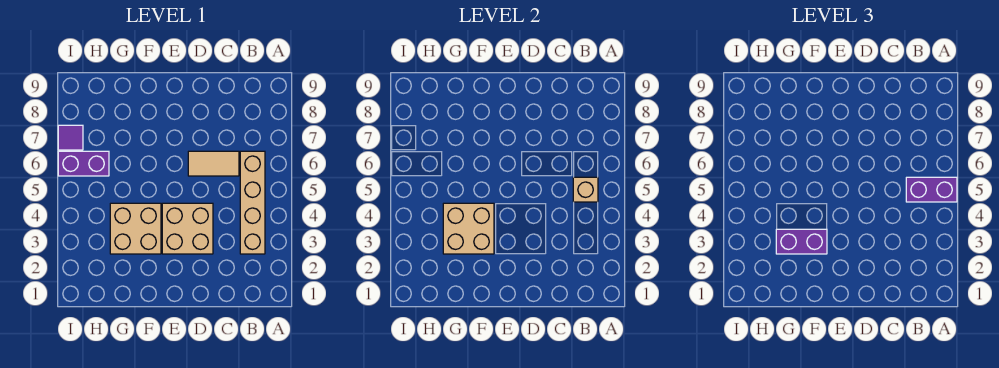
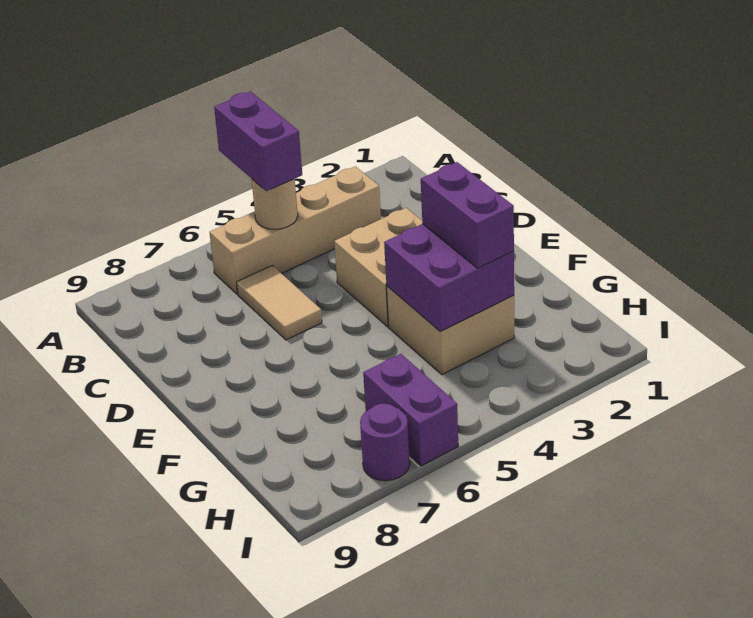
tan 1x1 brick [573,177,598,202] -> tan 1x1 round brick [252,179,298,229]
tan 2x2 brick [443,203,494,254] -> purple 2x2 brick [384,224,514,331]
purple 1x1 tile [58,125,83,150] -> purple 1x1 round brick [360,403,410,481]

